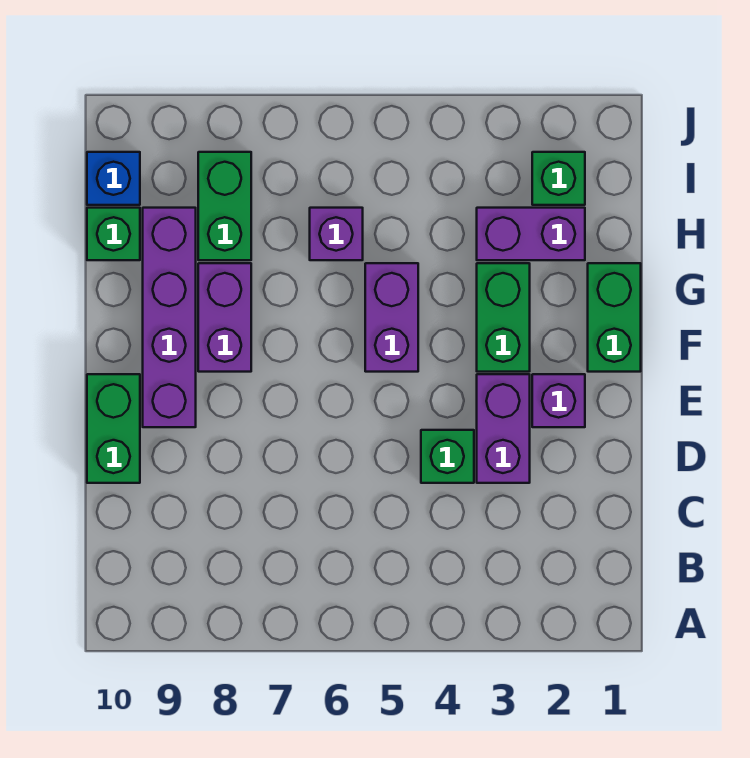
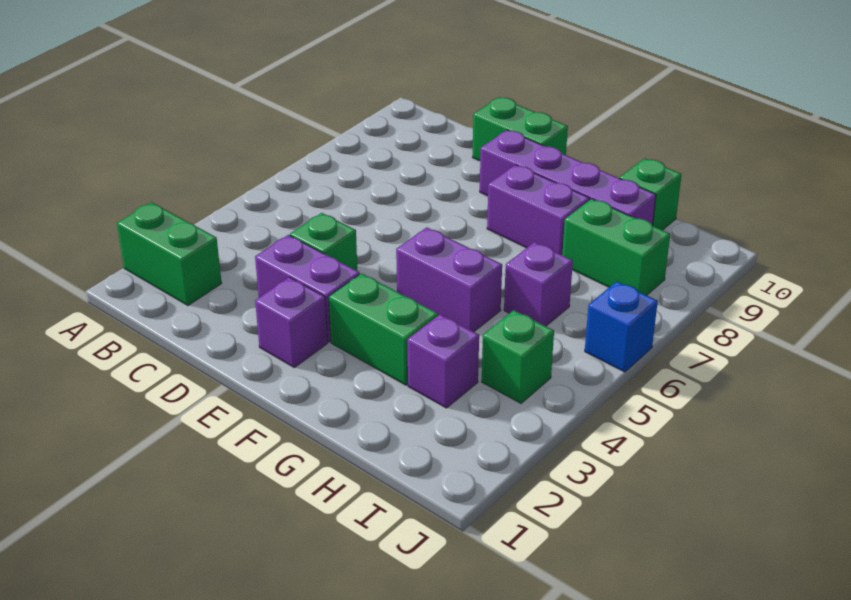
green 1x2 brick [588,263,641,372] -> green 1x2 brick moved to [117,202,222,305]
purple 1x2 brick [477,208,585,260] -> purple 1x1 brick [408,314,479,408]
green 1x1 brick [532,152,585,205] -> green 1x1 brick moved to [482,310,554,403]
blue 1x1 brick [87,152,140,205] -> blue 1x1 brick moved to [585,281,658,372]

